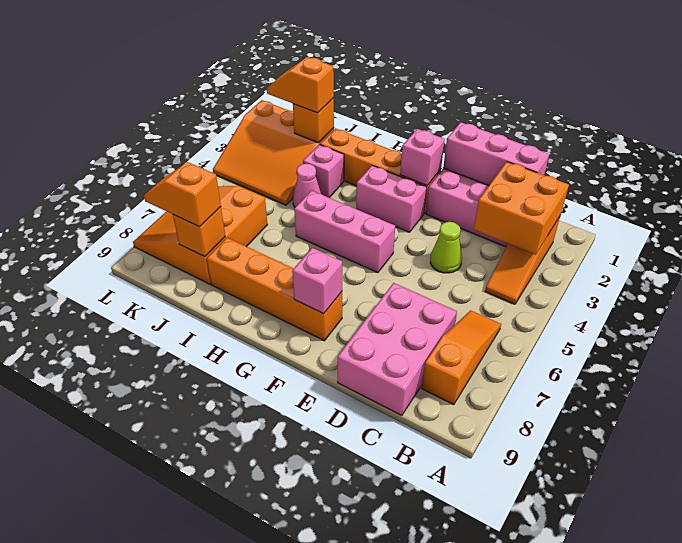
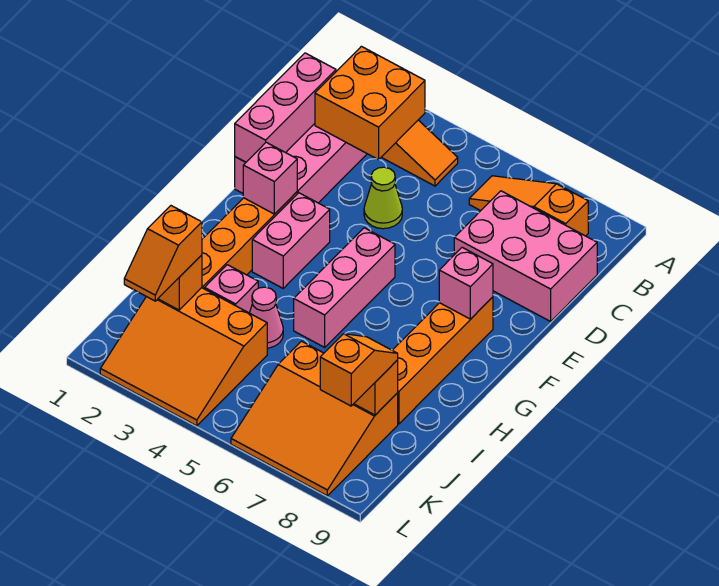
orange 3x3 slope [213,100,334,205] -> orange 3x3 slope turned to [100,288,267,426]
orange 1x2 slope [144,162,221,227] -> orange 1x2 slope turned to [320,334,398,406]

